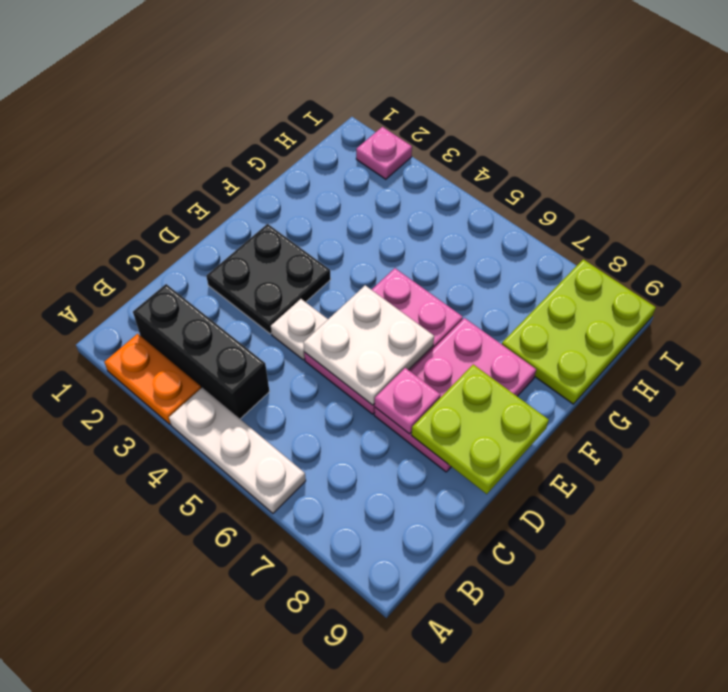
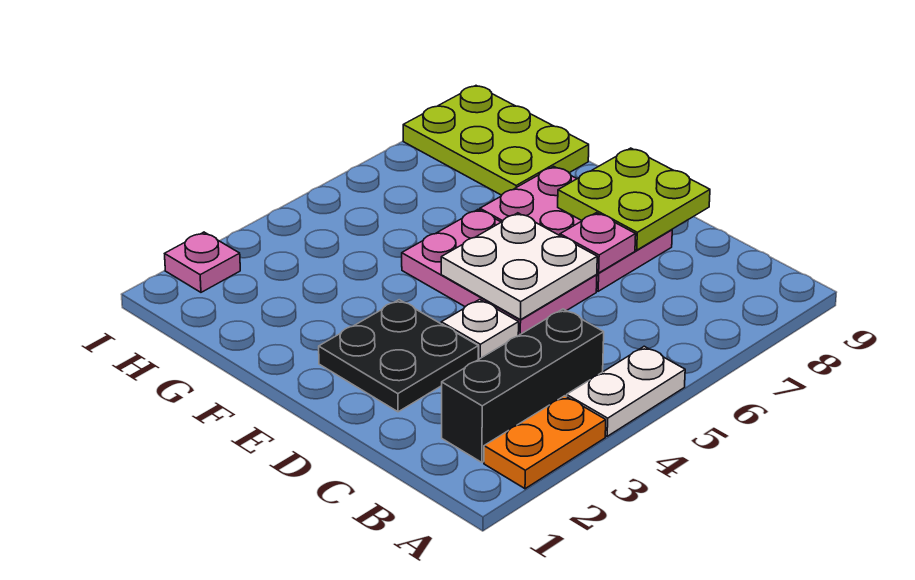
white 1x3 plate [169,388,306,513] -> white 1x2 plate [567,346,685,436]

